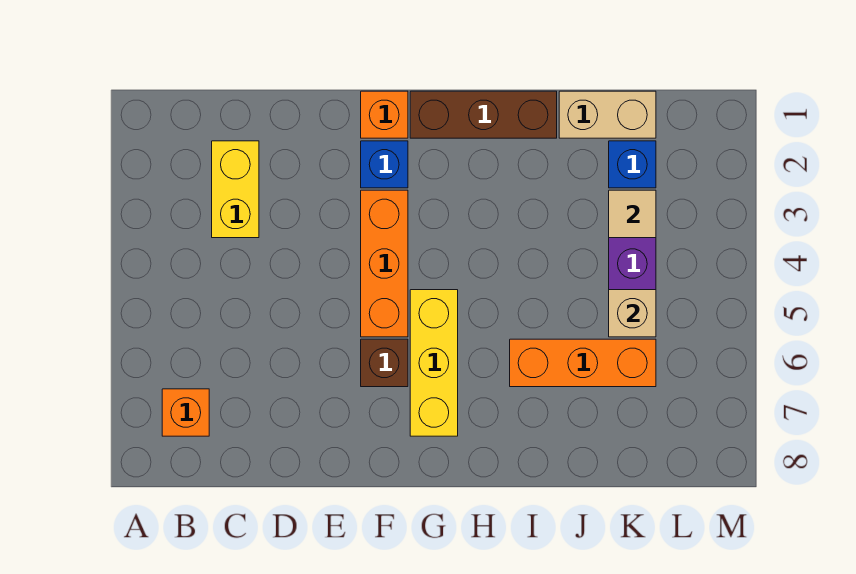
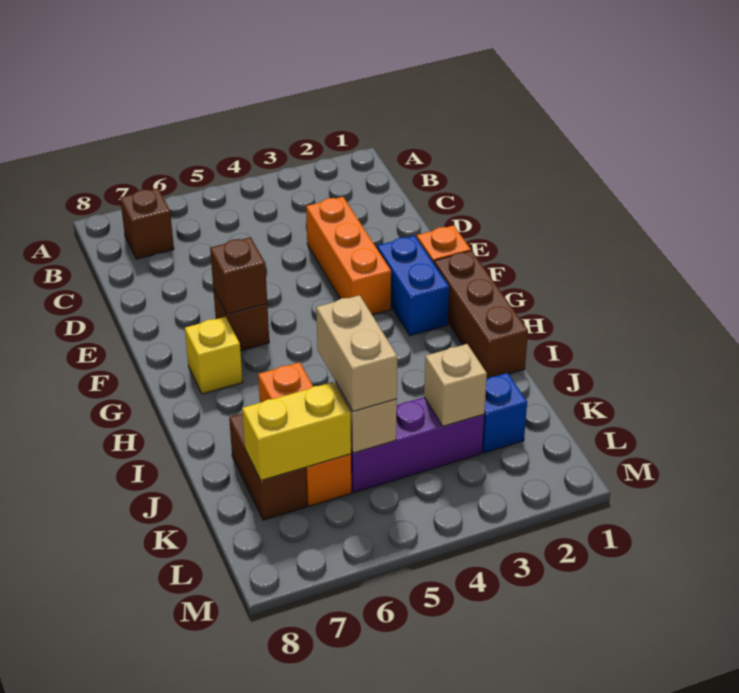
orange 1x1 brick [162,389,209,436] -> brown 1x1 brick [120,188,174,259]
yellow 1x2 brick [212,141,259,238] -> yellow 1x2 brick moved to [242,382,351,481]
blue 1x1 brick [361,141,408,188] -> blue 1x2 brick [377,236,449,336]
orange 1x3 brick [361,190,408,337] -> orange 1x3 brick turned to [306,197,391,315]
none -> brown 1x1 brick [210,237,267,314]
yellow 1x3 brick [410,290,458,436] -> yellow 1x1 brick [185,317,243,394]
tan 1x2 brick [559,91,656,138] -> tan 1x2 brick moved to [316,295,397,411]
none -> brown 1x2 brick [229,413,307,520]
tan 1x1 tile [609,190,656,238] -> tan 1x1 brick [424,344,487,426]

